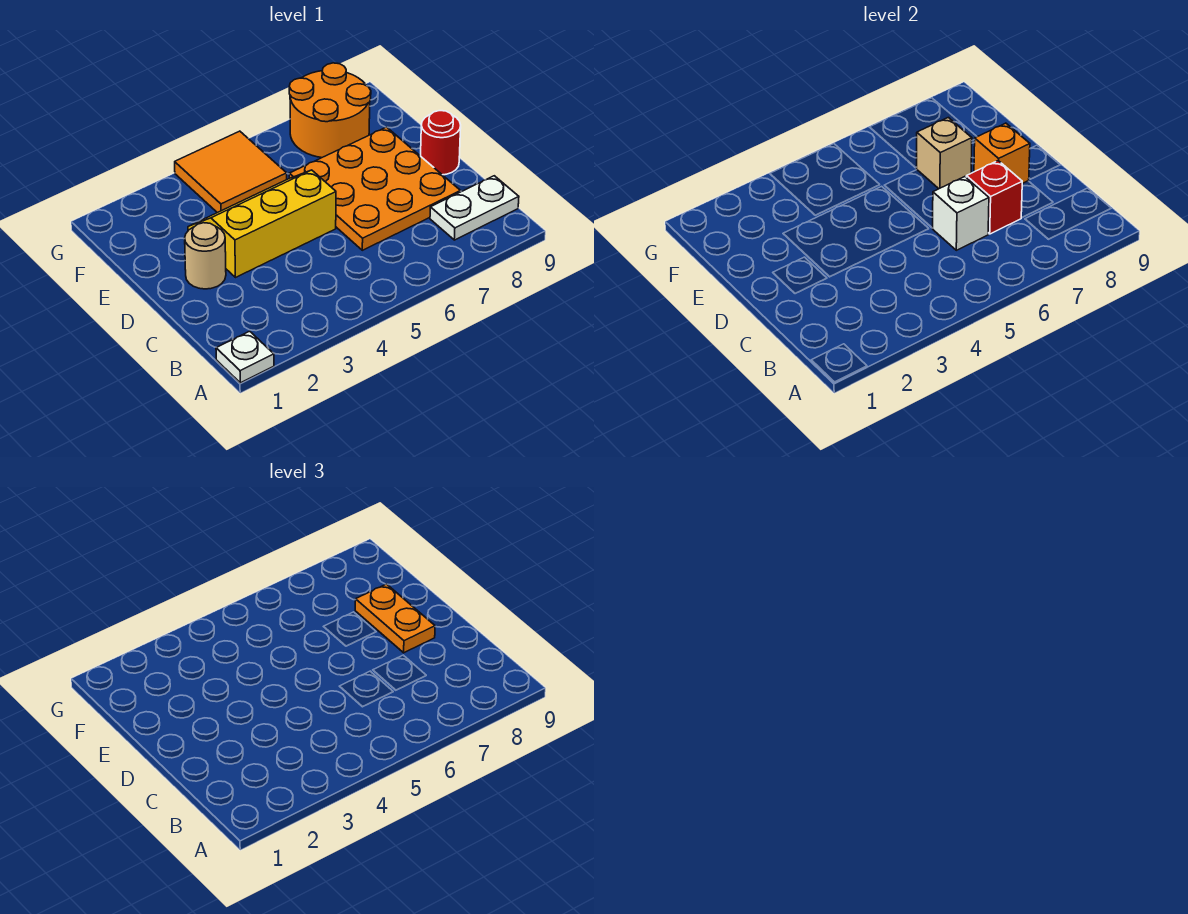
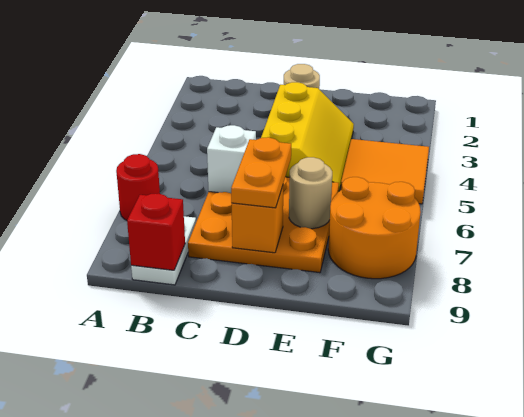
white 1x1 plate [216,331,274,383] -> none
red 1x1 brick [966,161,1022,234] -> red 1x1 brick moved to [127,193,185,270]
orange 1x2 plate [355,584,435,653] -> orange 1x2 plate turned to [231,137,291,208]
red 1x1 round brick [421,111,461,175] -> red 1x1 round brick moved to [116,154,160,220]
tan 1x1 brick [917,118,972,189] -> tan 1x1 round brick [289,157,332,229]

